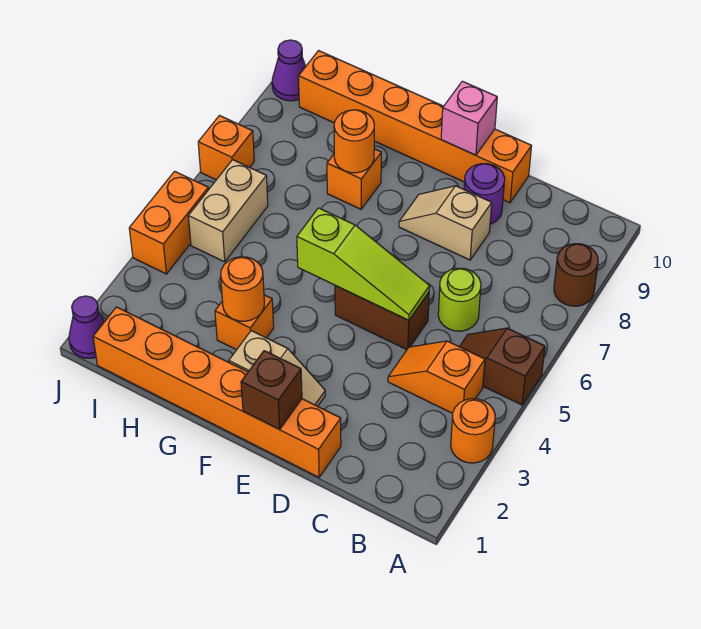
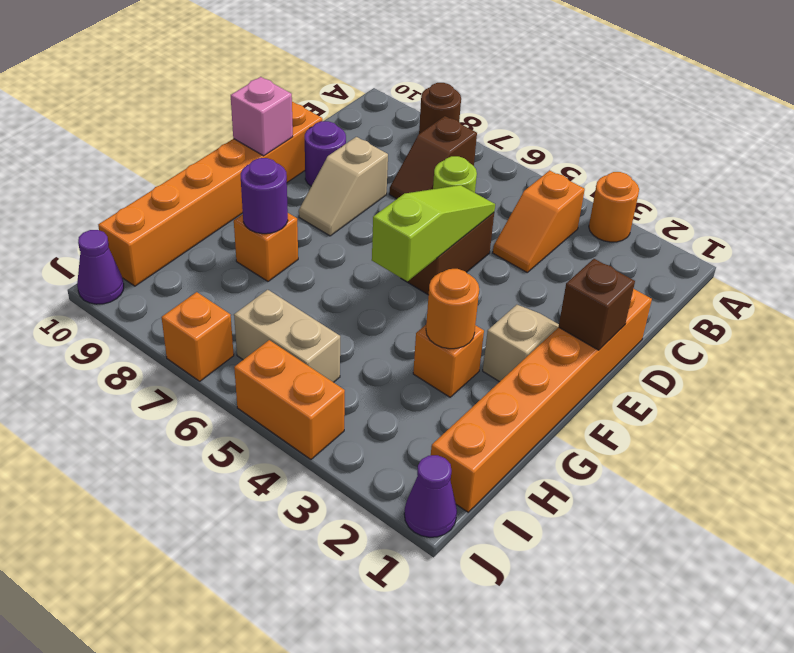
brown 1x2 slope [459,328,545,405] -> brown 1x2 slope moved to [389,116,477,199]
orange 1x1 round brick [334,110,374,173] -> purple 1x1 round brick [241,158,288,234]

